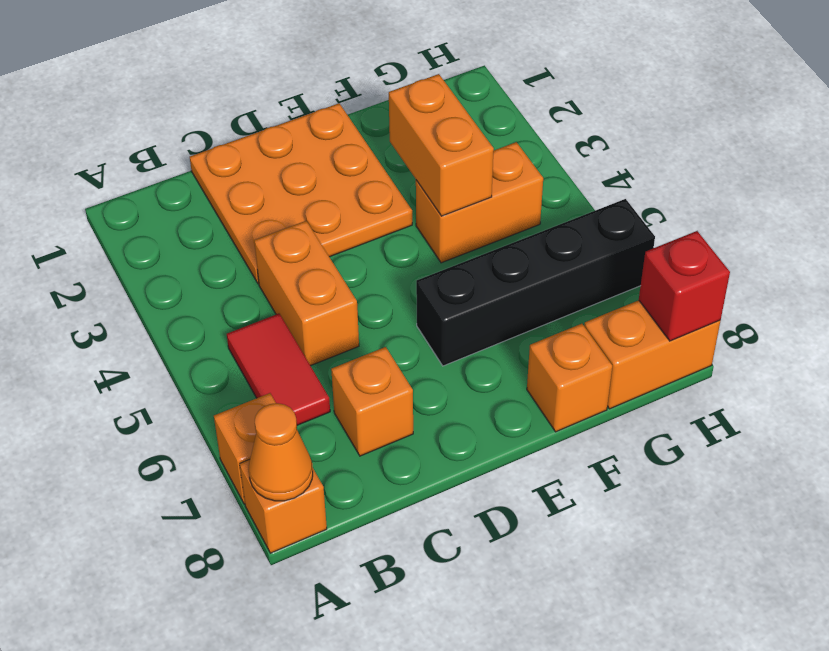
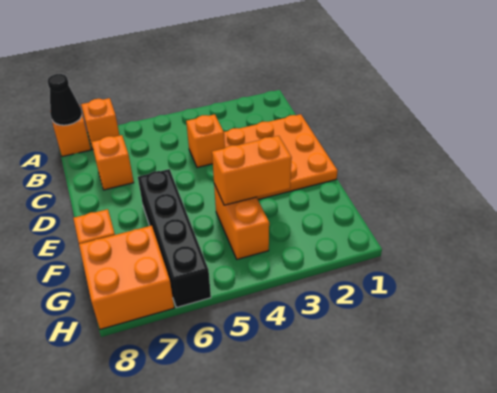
orange 1x1 cone [249,403,313,501] -> black 1x1 cone [47,74,82,125]
red 1x2 tile [227,314,330,425] -> none
orange 1x2 brick [254,221,359,366] -> orange 1x1 brick [186,114,225,168]
orange 1x2 brick [584,300,720,409] -> orange 2x2 brick [79,226,174,329]
red 1x1 brick [639,231,730,341] -> none

